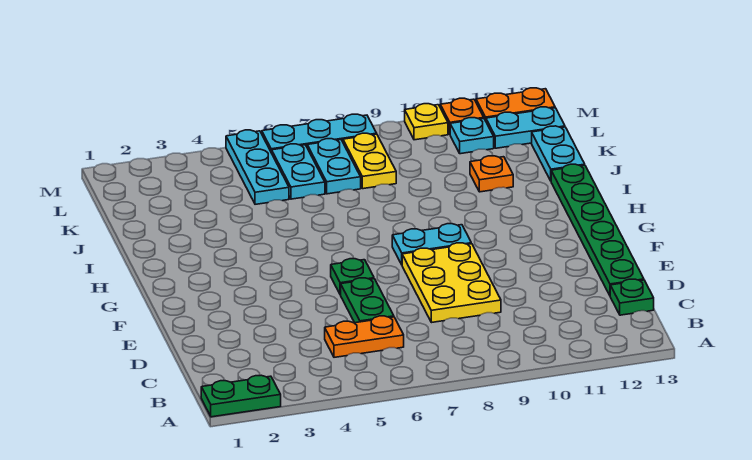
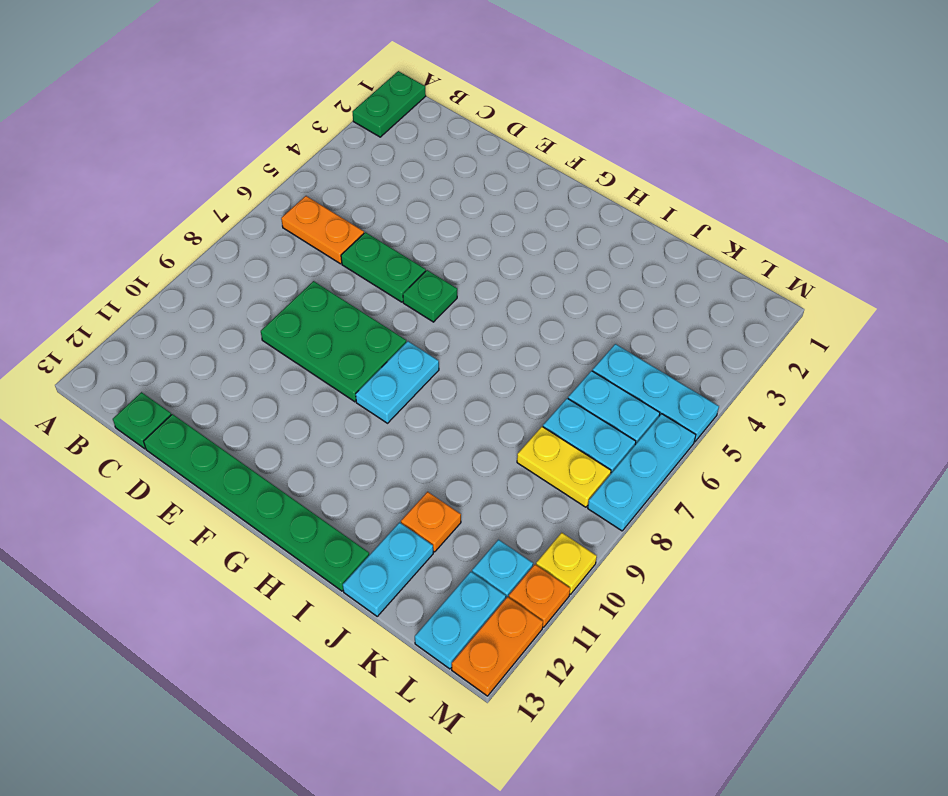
orange 1x2 plate [325,316,404,357] -> orange 1x2 plate turned to [281,196,364,264]
yellow 2x3 plate [402,243,501,323] -> green 2x3 plate [261,281,406,402]
cyan 1x2 plate [532,126,585,181] -> cyan 1x2 plate turned to [343,522,433,616]

